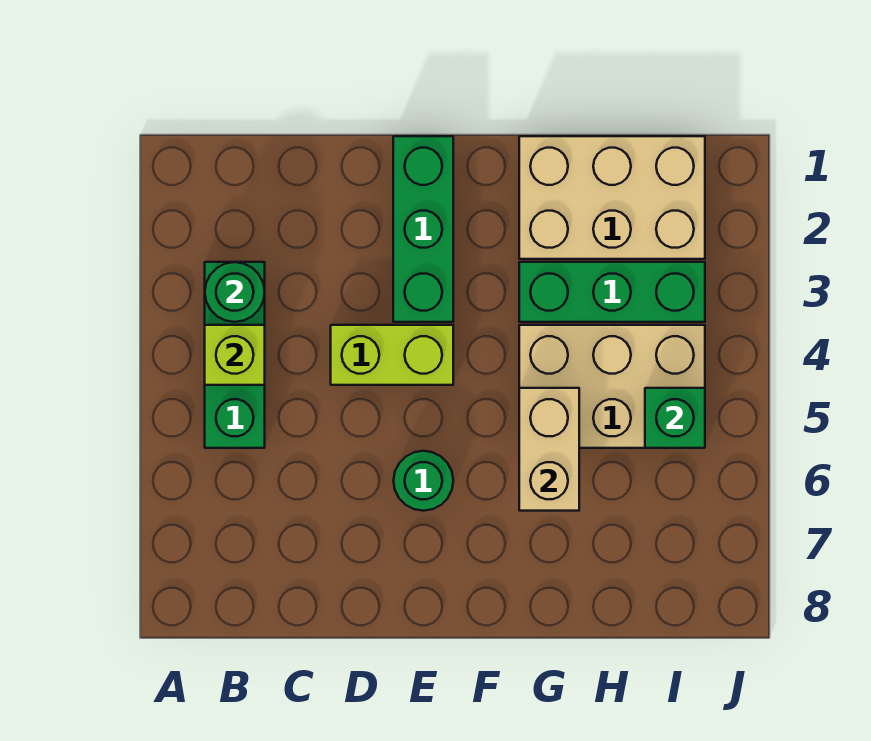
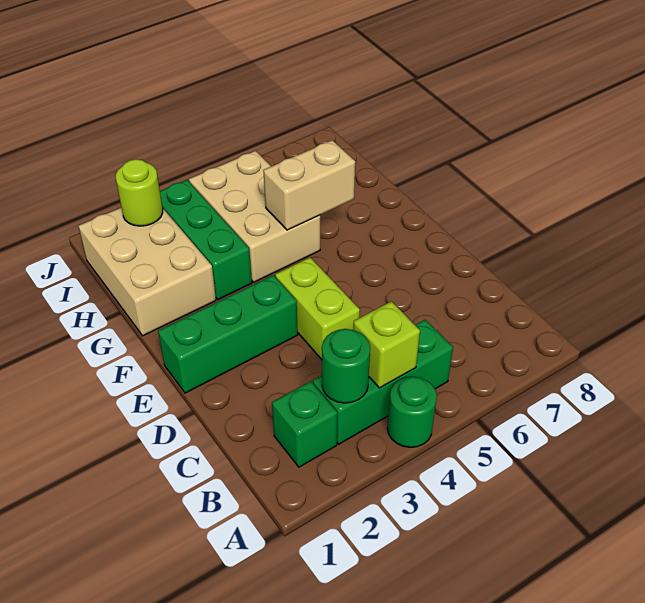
green 1x1 round brick [394,451,453,511] -> green 1x1 round brick moved to [387,376,437,447]
none -> lime 1x1 round brick [116,159,163,226]
green 1x1 brick [645,388,705,448] -> green 1x1 brick moved to [272,381,337,467]

